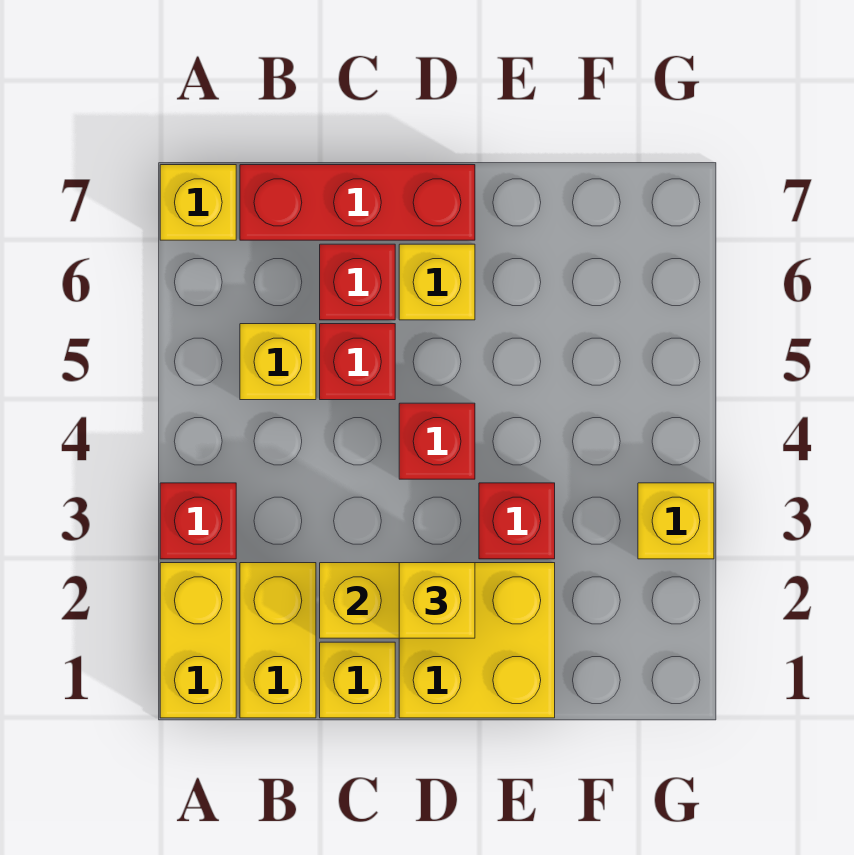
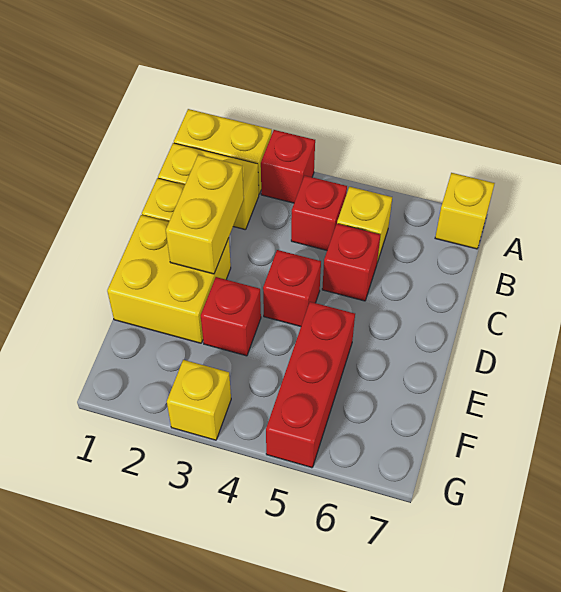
red 1x3 brick [240,165,475,240] -> red 1x3 brick moved to [266,302,355,468]
red 1x1 brick [320,244,395,320] -> red 1x1 brick moved to [291,176,347,250]
yellow 1x1 brick [399,563,475,638] -> none
yellow 1x1 brick [399,244,475,320] -> none

